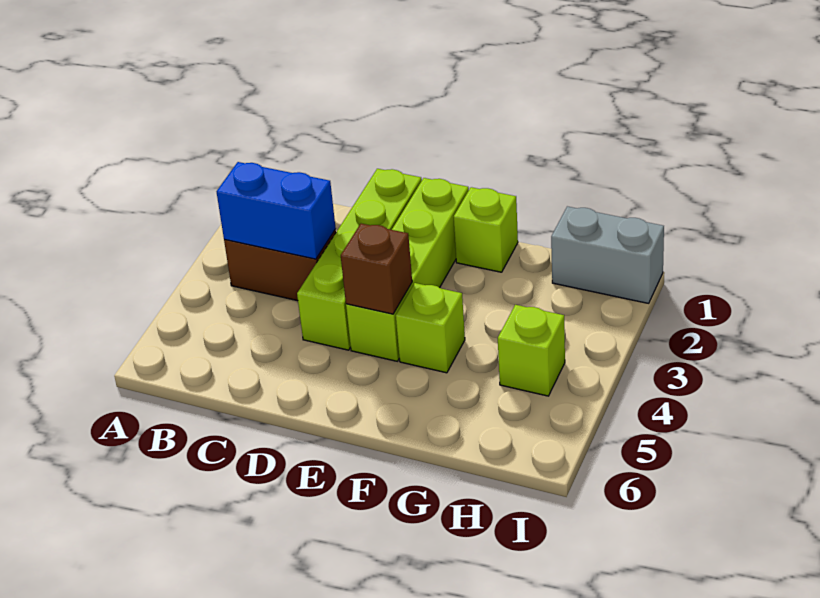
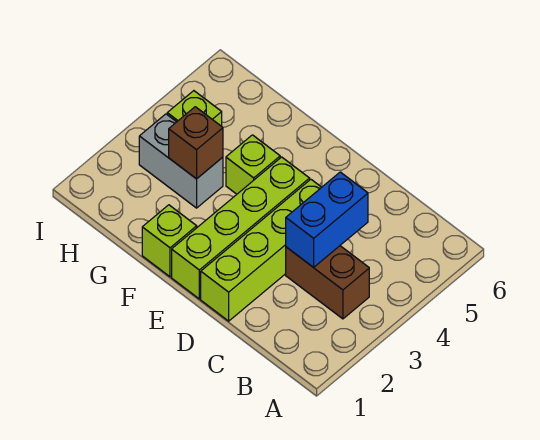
blue 1x2 brick [217,162,336,259] -> blue 1x2 brick turned to [286,172,368,267]
brown 1x1 brick [341,224,412,314] -> brown 1x1 brick moved to [169,107,223,179]
grey 1x2 brick [551,206,664,303] -> grey 1x2 brick moved to [139,114,223,208]

